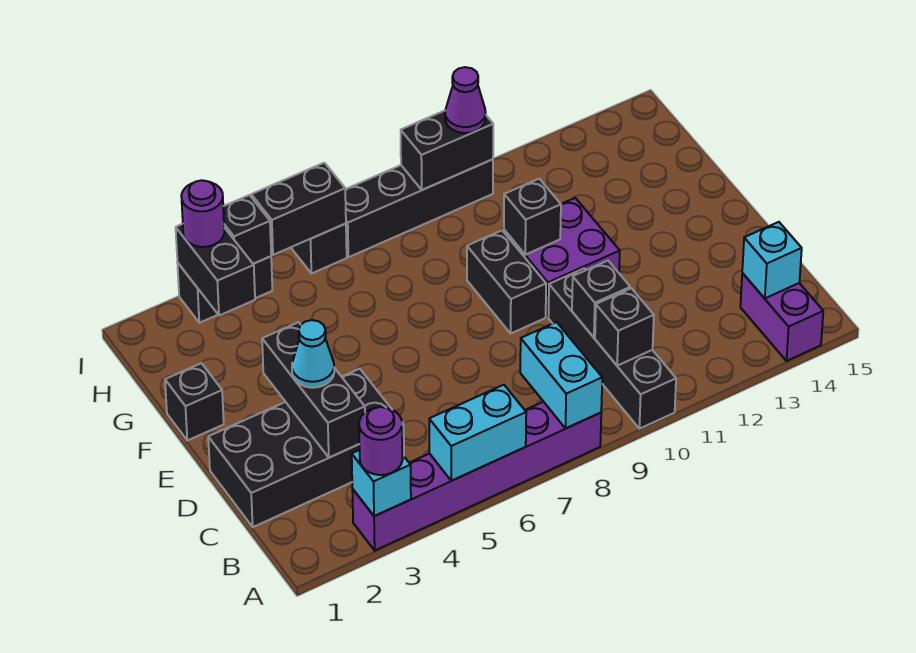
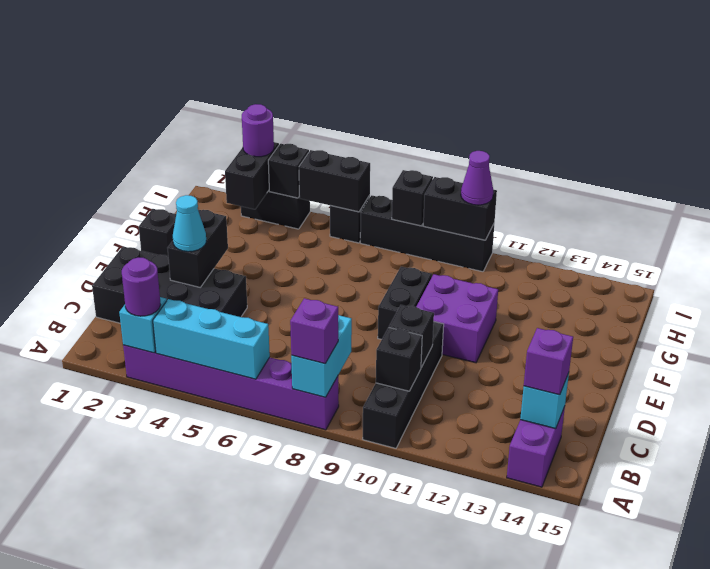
cyan 1x2 brick [429,385,526,481] -> cyan 1x3 brick [153,299,270,379]
none -> purple 1x1 brick [290,298,338,364]
none -> purple 1x1 brick [524,328,573,395]
black 1x3 brick [262,322,365,458] -> black 1x2 brick [168,210,228,287]
black 1x1 brick [504,179,561,255] -> black 1x1 brick moved to [392,170,433,226]

